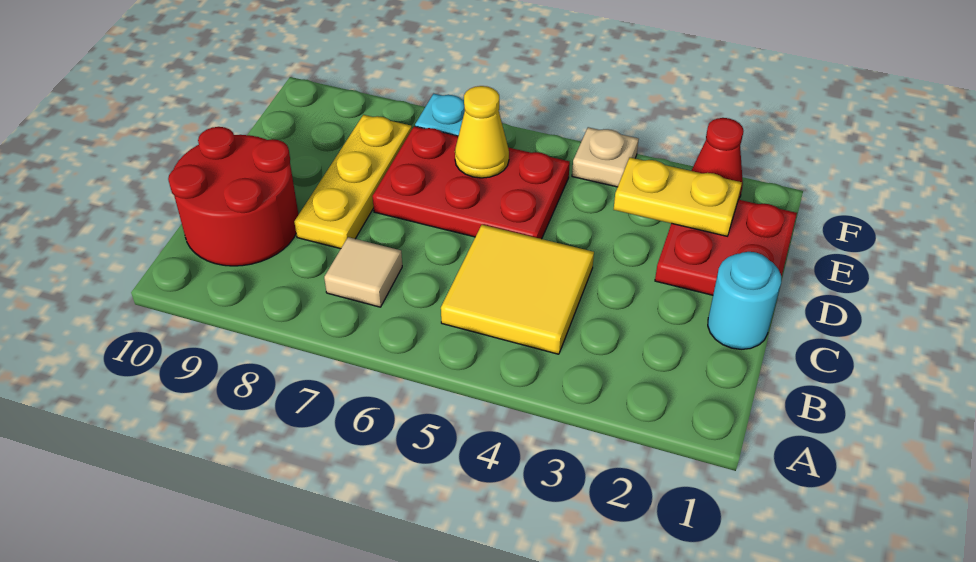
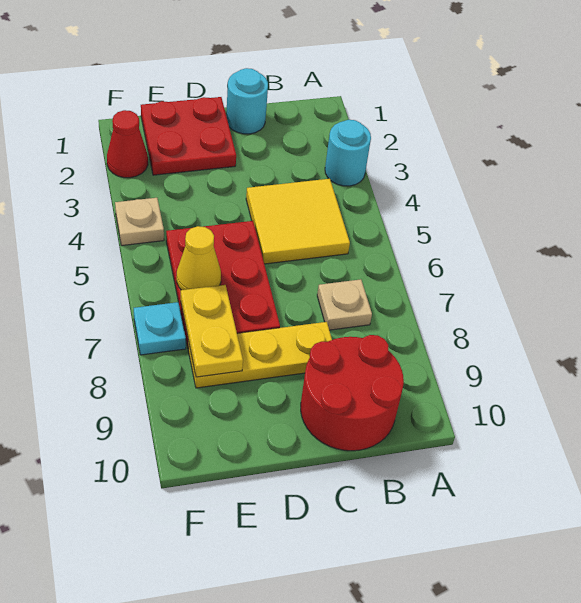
none -> cyan 1x1 round brick [325,120,371,186]
tan 1x1 tile [324,237,402,307] -> tan 1x1 plate [317,279,372,330]
yellow 1x2 plate [614,157,742,236] -> yellow 1x2 plate moved to [181,285,243,377]

